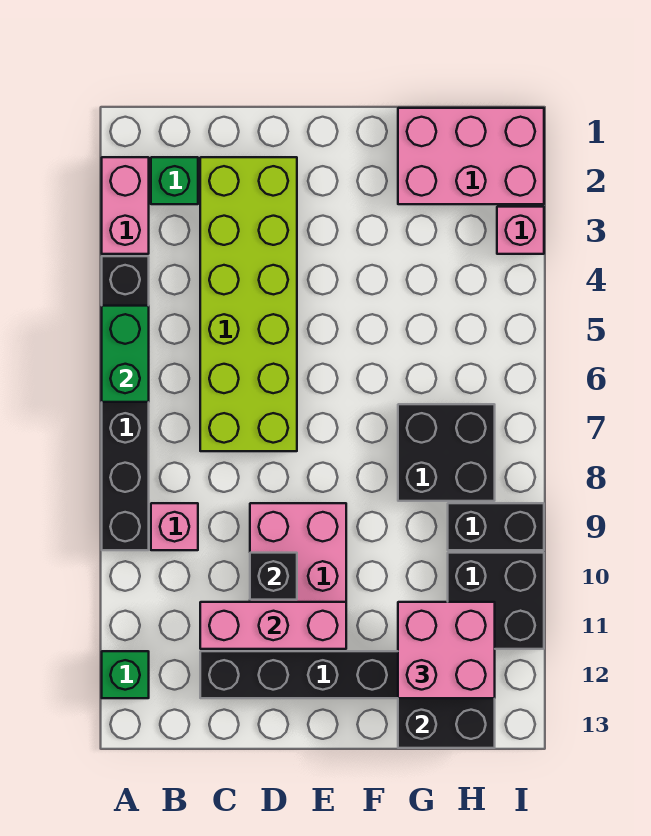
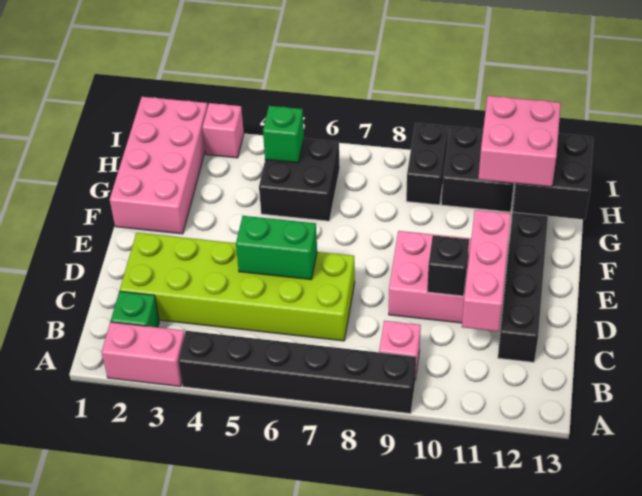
green 1x2 brick [102,306,149,402] -> green 1x2 brick moved to [236,216,317,280]
green 1x1 brick [102,651,149,698] -> green 1x1 brick moved to [263,106,304,163]
pink 2x3 brick [398,108,544,204] -> pink 2x4 brick [110,97,208,234]
black 2x2 brick [398,404,495,501] -> black 2x2 brick moved to [259,138,340,221]

